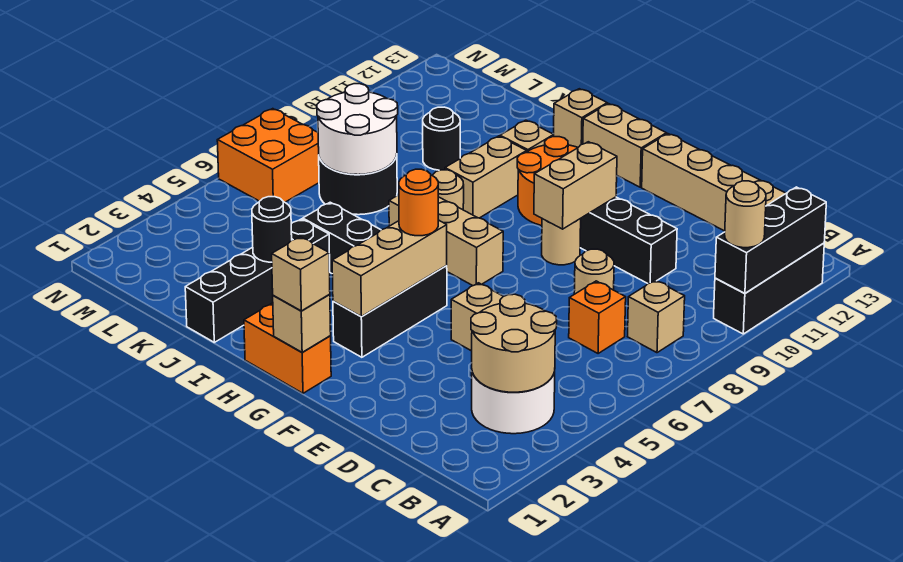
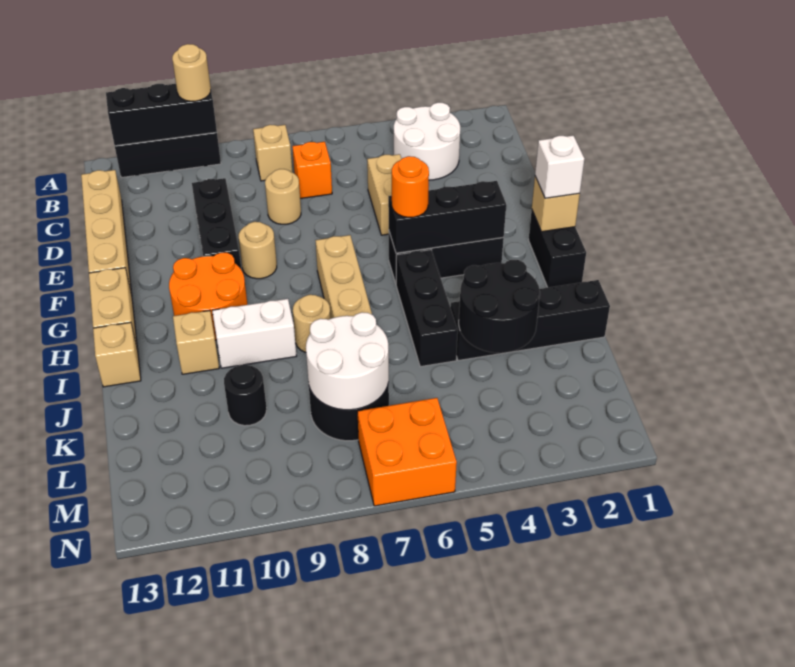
tan 2x2 round brick [471,294,557,392] -> none
tan 1x2 brick [534,142,617,229] -> none
orange 1x2 brick [244,303,331,393] -> black 1x2 brick [529,210,586,287]
tan 1x1 brick [272,237,330,311] -> white 1x1 brick [535,136,584,198]
tan 1x3 brick [332,220,447,317] -> black 1x3 brick [388,181,506,253]
tan 1x2 brick [445,136,527,218] -> white 1x2 brick [212,299,296,368]
black 1x1 round brick [252,197,292,262] -> black 2x2 round brick [459,260,540,353]

